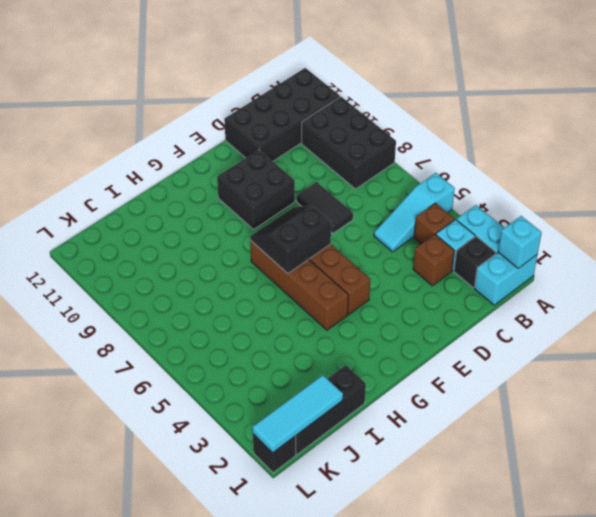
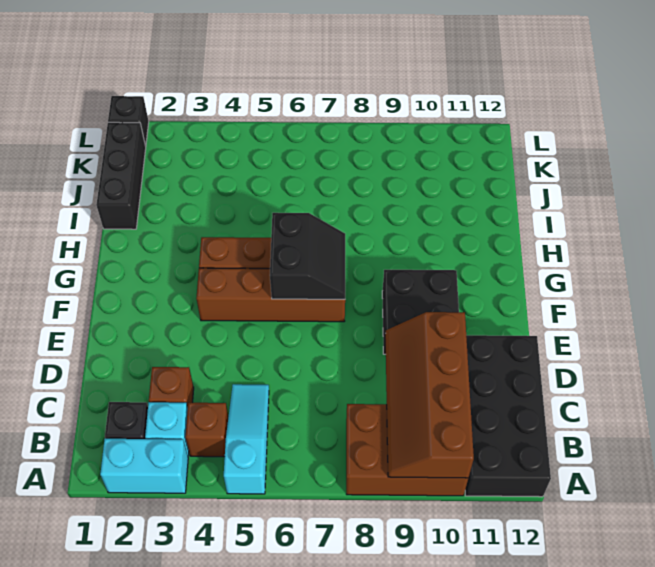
cyan 1x2 brick [474,253,538,305] -> none
cyan 1x1 brick [498,216,542,268] -> none
black 2x3 brick [302,97,396,189] -> brown 2x3 brick [346,404,468,496]
none -> brown 2x4 slope [385,312,474,478]
black 1x2 tile [297,182,353,233] -> none
cyan 1x3 tile [253,375,343,453] -> none

